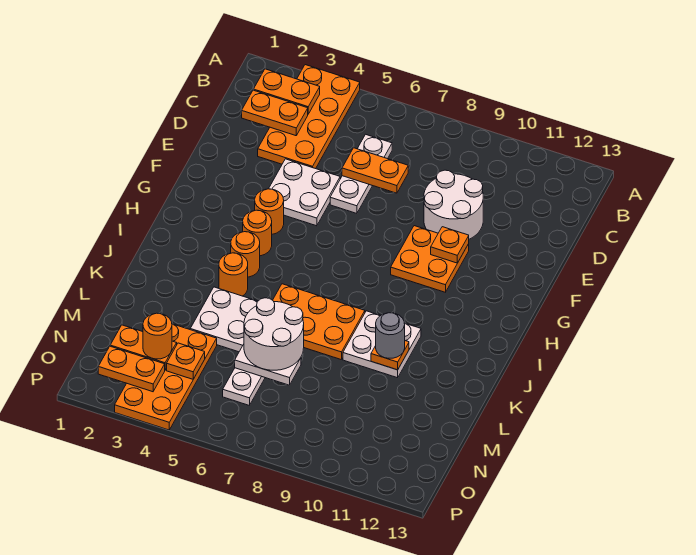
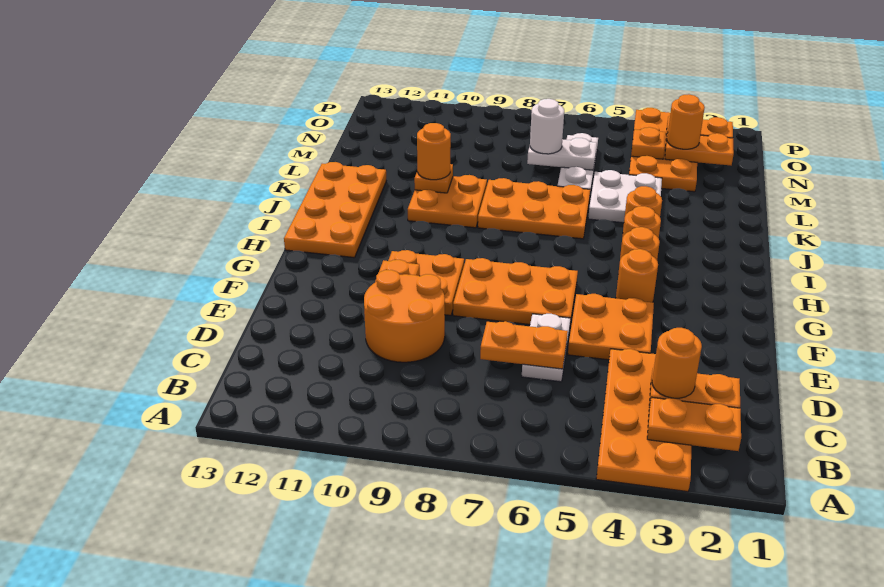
none -> orange 1x1 round brick [652,328,702,398]
white 1x3 plate [330,134,392,213] -> white 1x2 plate [522,314,571,382]
white 2x2 round brick [424,170,483,239] -> orange 2x2 round brick [364,270,445,362]
white 2x2 plate [269,159,340,226] -> orange 2x2 plate [568,294,654,360]
none -> orange 2x3 plate [453,258,578,324]
none -> orange 2x4 plate [284,162,386,258]
white 2x2 plate [343,311,421,378] -> orange 2x2 plate [408,175,487,228]
grey 1x1 round brick [376,313,405,358] -> orange 1x1 round brick [417,123,451,180]
white 2x2 round brick [244,298,304,370] -> white 1x1 round brick [530,99,564,154]

